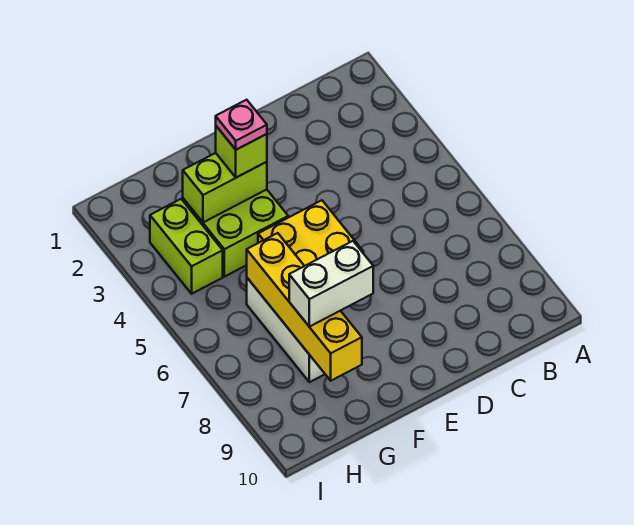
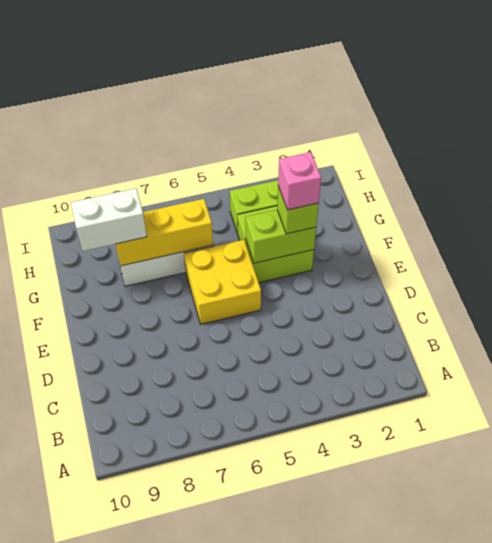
lime 1x2 brick [183,153,267,222] -> lime 1x2 brick turned to [246,210,316,263]
pink 1x1 plate [216,100,267,150] -> pink 1x1 brick [278,152,321,210]
white 1x2 brick [289,241,373,327] -> white 1x2 brick turned to [71,188,147,251]
yellow 1x4 brick [247,233,362,381] -> yellow 1x3 brick [115,199,213,266]

